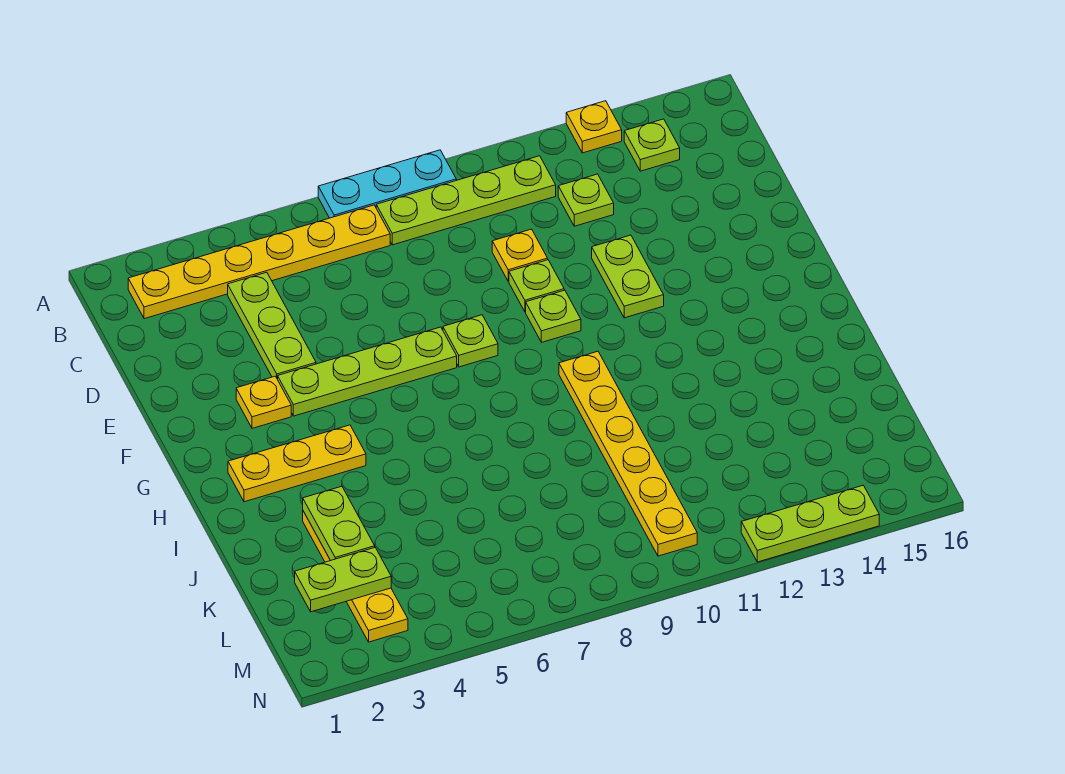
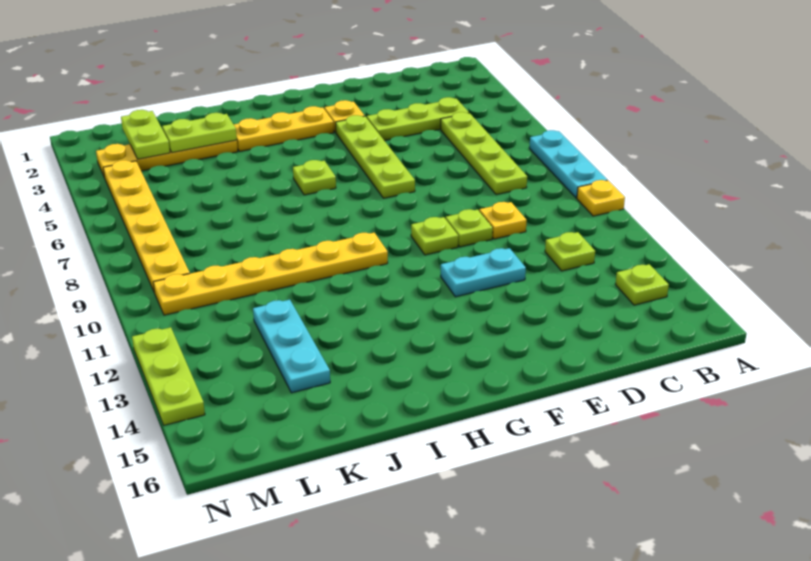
yellow 1x1 plate [566,101,622,153] -> yellow 1x1 plate moved to [577,180,625,216]
yellow 1x6 plate [128,205,390,319] -> yellow 1x6 plate moved to [103,160,190,293]
lime 1x4 plate [376,156,556,245] -> lime 1x4 plate moved to [441,112,527,195]
lime 1x2 plate [592,235,664,318] -> cyan 1x2 plate [441,248,526,297]
lime 1x1 plate [443,315,498,367] -> lime 1x1 plate moved to [293,160,336,195]
yellow 1x3 plate [228,425,366,502] -> yellow 1x3 plate turned to [234,106,334,151]
none -> cyan 1x3 plate [253,300,330,393]

